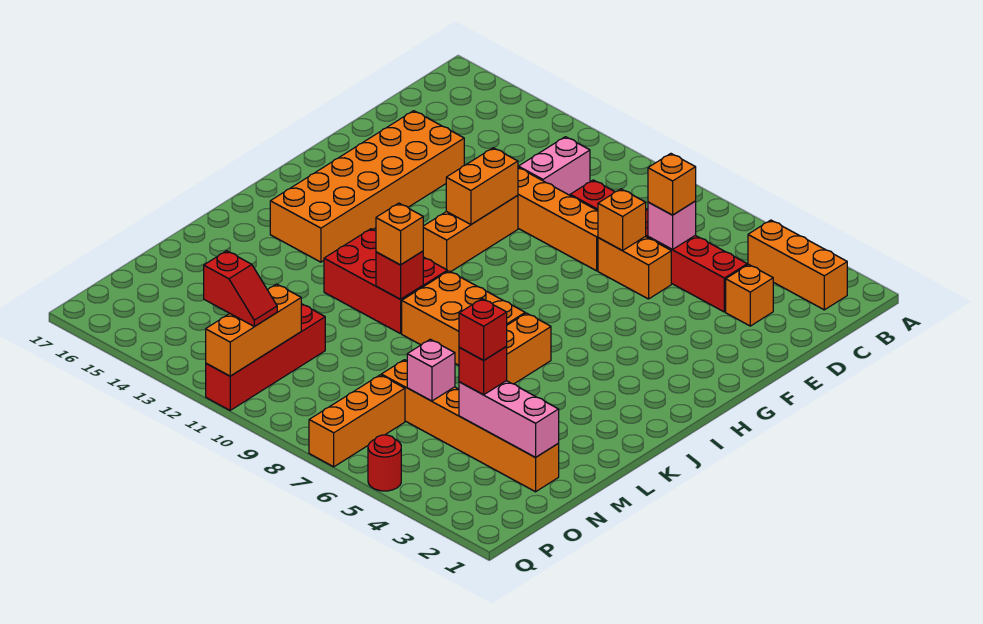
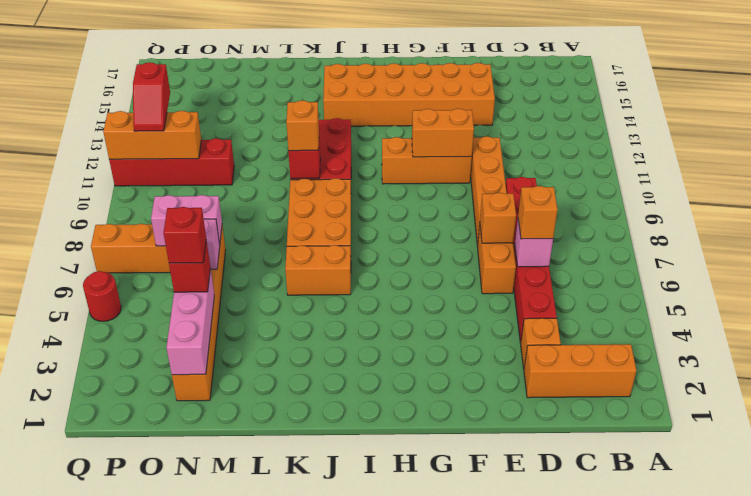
orange 1x3 brick [748,220,847,310] -> orange 1x3 brick turned to [524,344,636,398]
pink 1x2 brick [518,137,590,195] -> pink 1x2 brick moved to [151,195,222,246]

